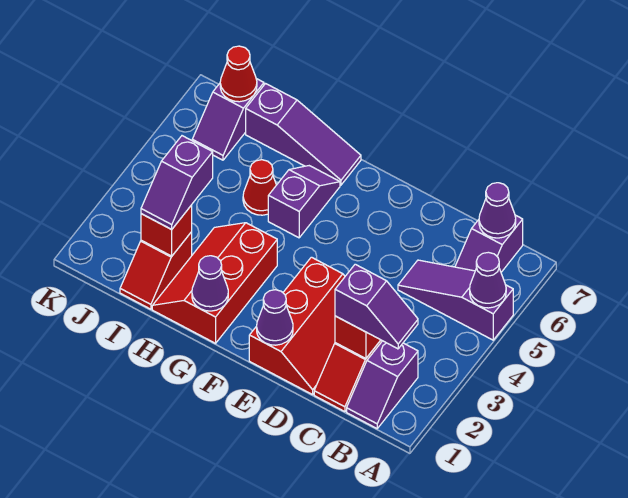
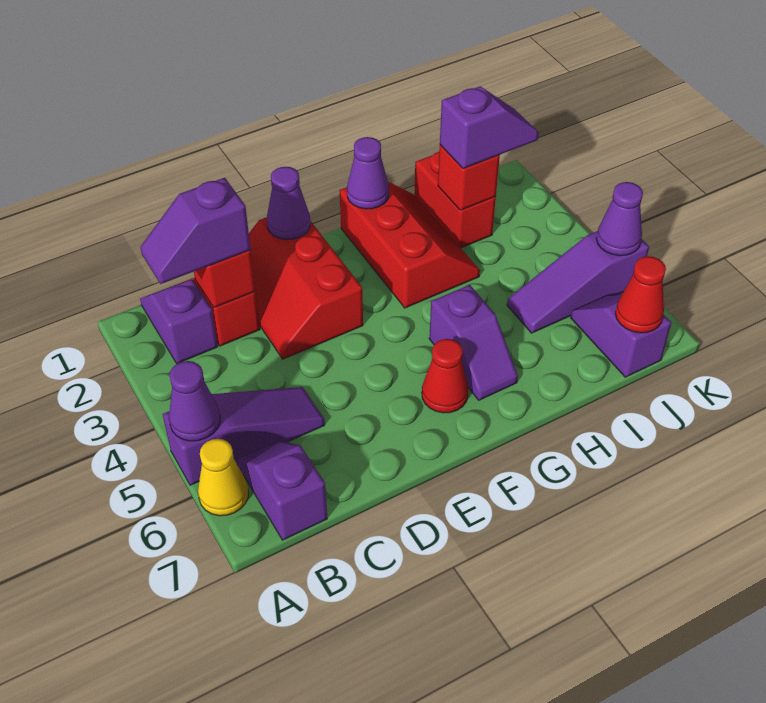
none -> yellow 1x1 cone [198,439,248,516]
purple 1x1 cone [479,183,516,238] -> purple 1x1 cone moved to [596,182,643,256]
purple 1x3 slope [246,84,361,185] -> purple 1x3 slope moved to [507,231,649,333]
red 1x1 cone [243,160,276,215] -> red 1x1 cone moved to [422,339,468,413]
red 1x2 slope [120,232,192,309] -> red 1x2 brick [414,152,496,248]
purple 1x2 slope [141,136,213,229] -> purple 1x2 slope turned to [440,86,539,169]

